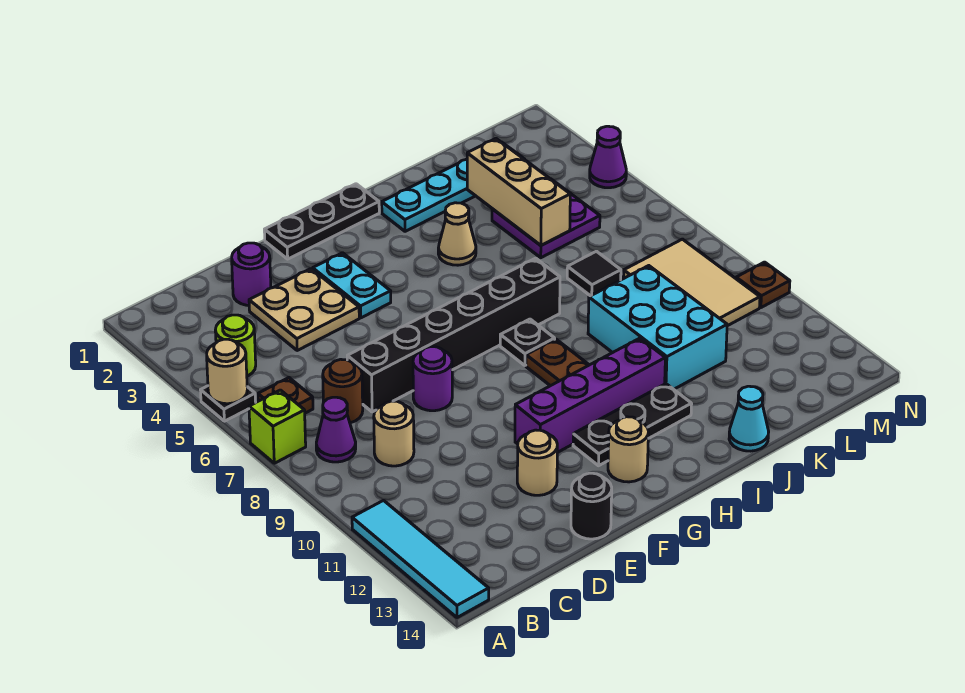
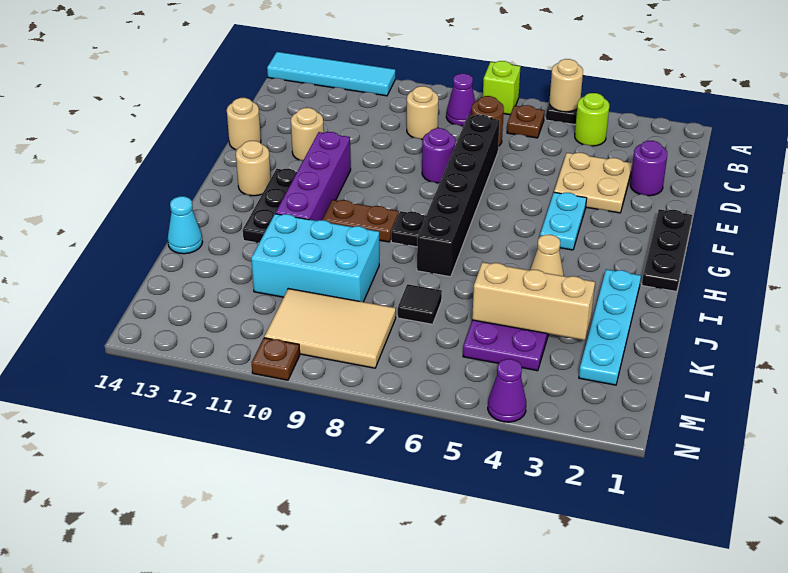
black 1x1 round brick [571,473,612,539] -> tan 1x1 round brick [227,98,261,150]
cyan 1x2 plate [313,253,391,318] -> cyan 1x2 plate turned to [540,192,587,250]

